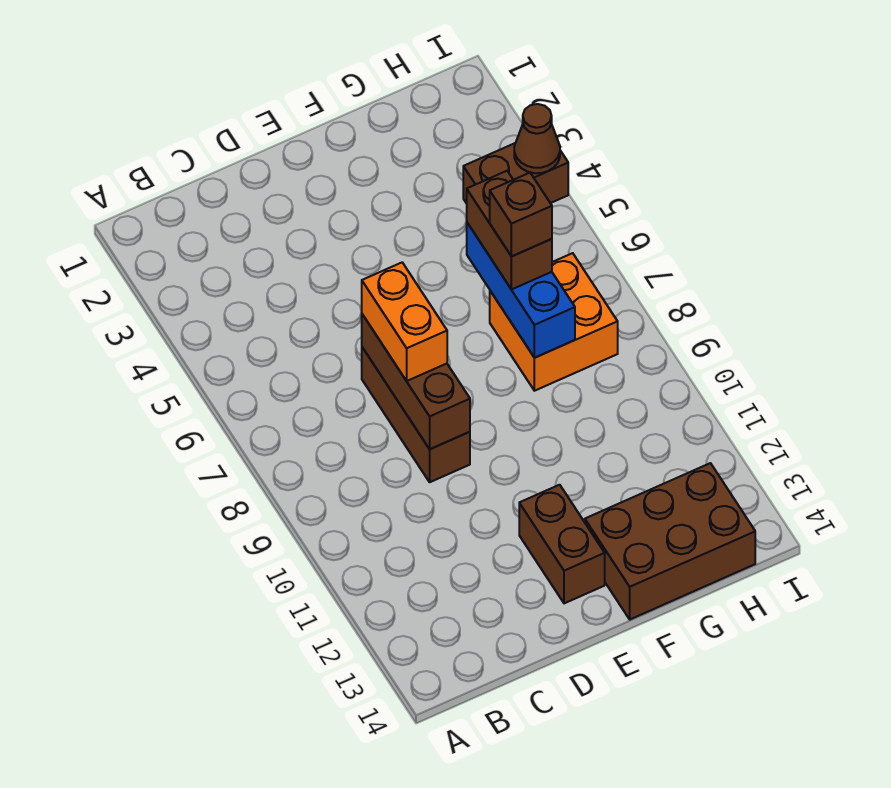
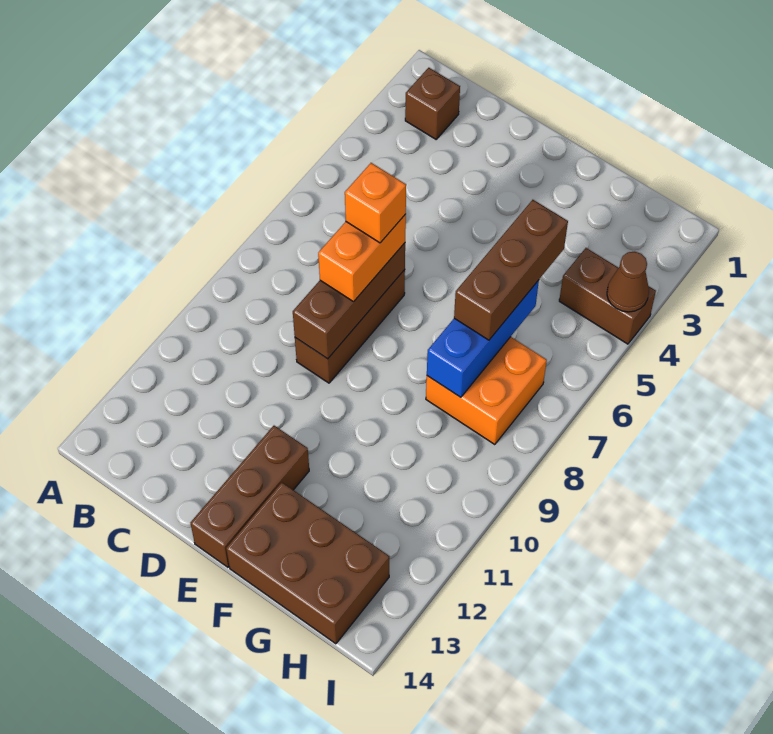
none -> orange 1x1 brick [345,163,406,243]
brown 1x2 brick [519,485,605,603] -> brown 1x3 brick [190,426,309,567]
brown 1x2 brick [467,171,552,290] -> brown 1x3 brick [454,200,568,340]
brown 1x1 brick [490,173,552,257] -> brown 1x1 brick moved to [405,68,460,139]

